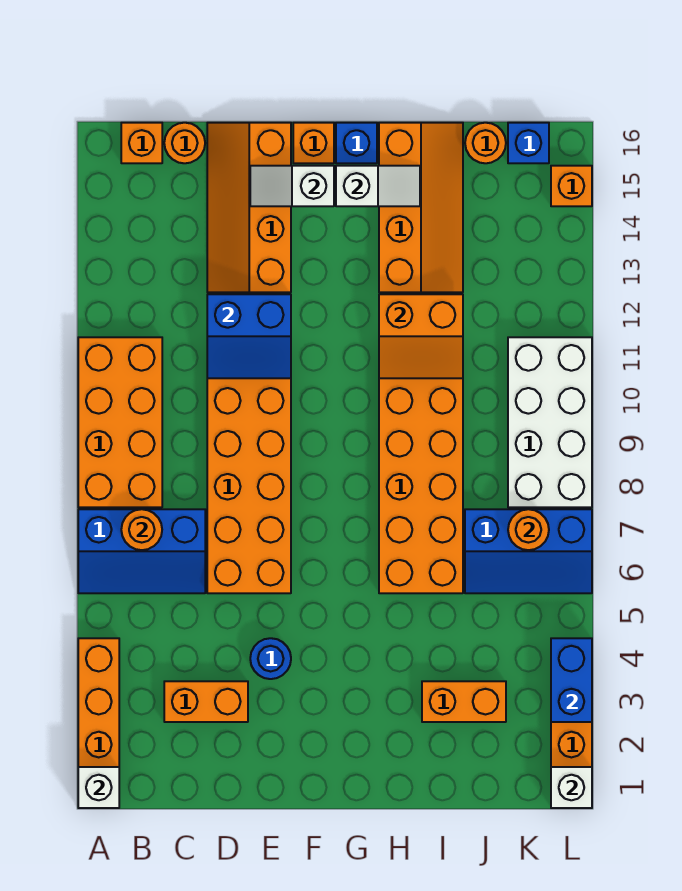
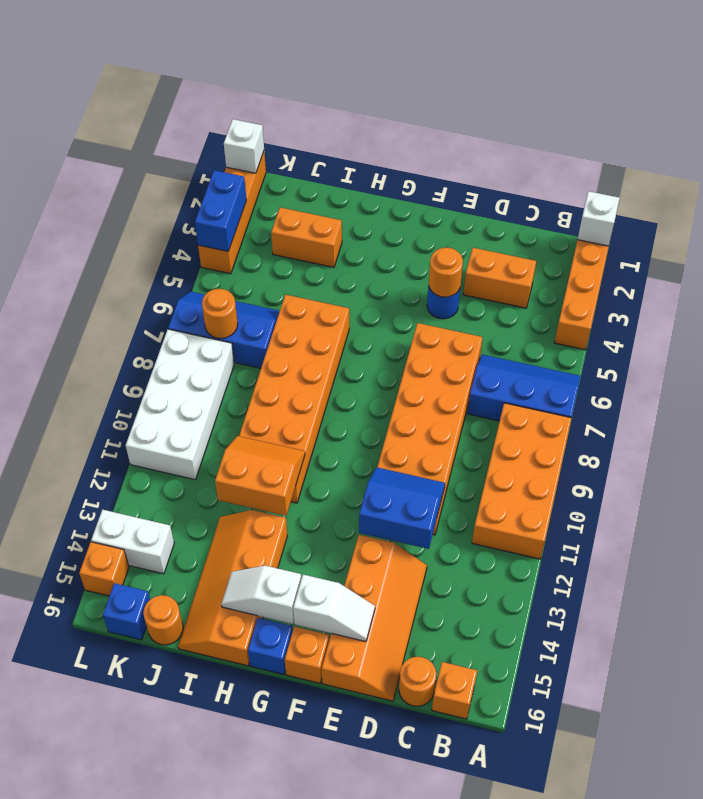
orange 1x1 round brick [121,509,162,550] -> orange 1x1 round brick moved to [429,248,463,297]
none -> white 1x2 brick [91,510,174,574]

